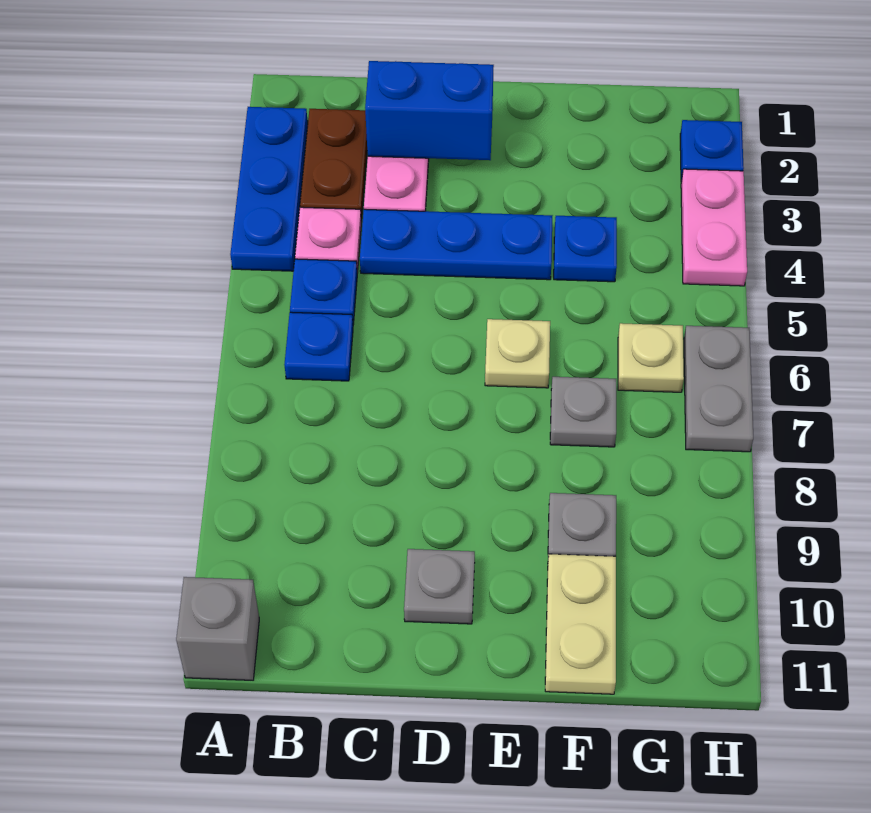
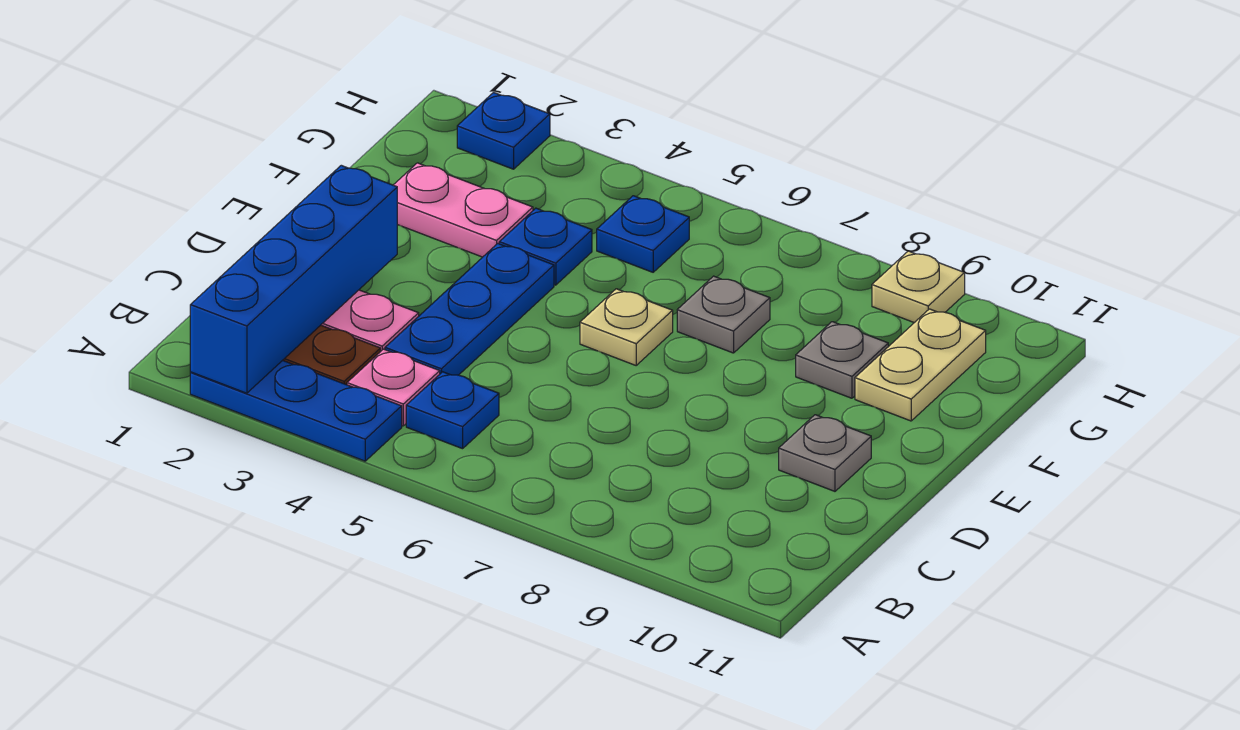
grey 1x1 brick [176,577,259,680] -> none
blue 1x1 plate [284,312,353,381] -> blue 1x1 plate moved to [597,196,689,272]
blue 1x2 brick [365,61,494,160] -> blue 1x4 brick [190,165,397,393]
tan 1x2 plate [545,554,616,694] -> tan 1x2 plate turned to [855,309,986,421]
tan 1x1 plate [618,323,684,392] -> tan 1x1 plate moved to [872,251,965,323]
pink 1x2 plate [681,169,747,286] -> pink 1x2 plate moved to [394,163,533,257]
grey 1x2 plate [684,326,753,452] -> none

